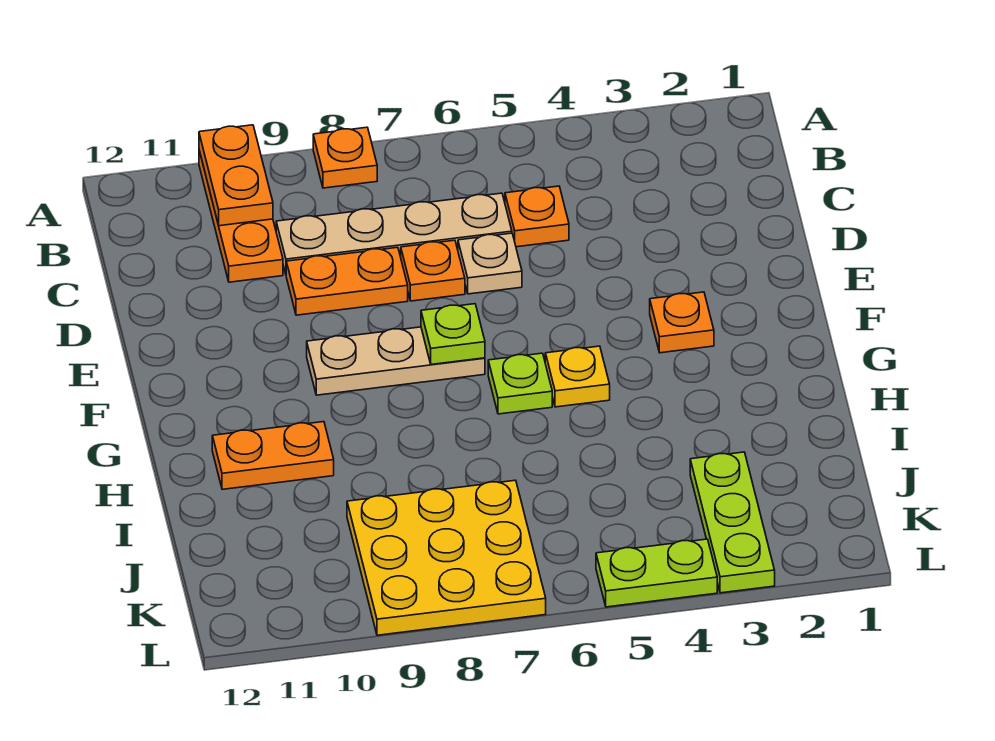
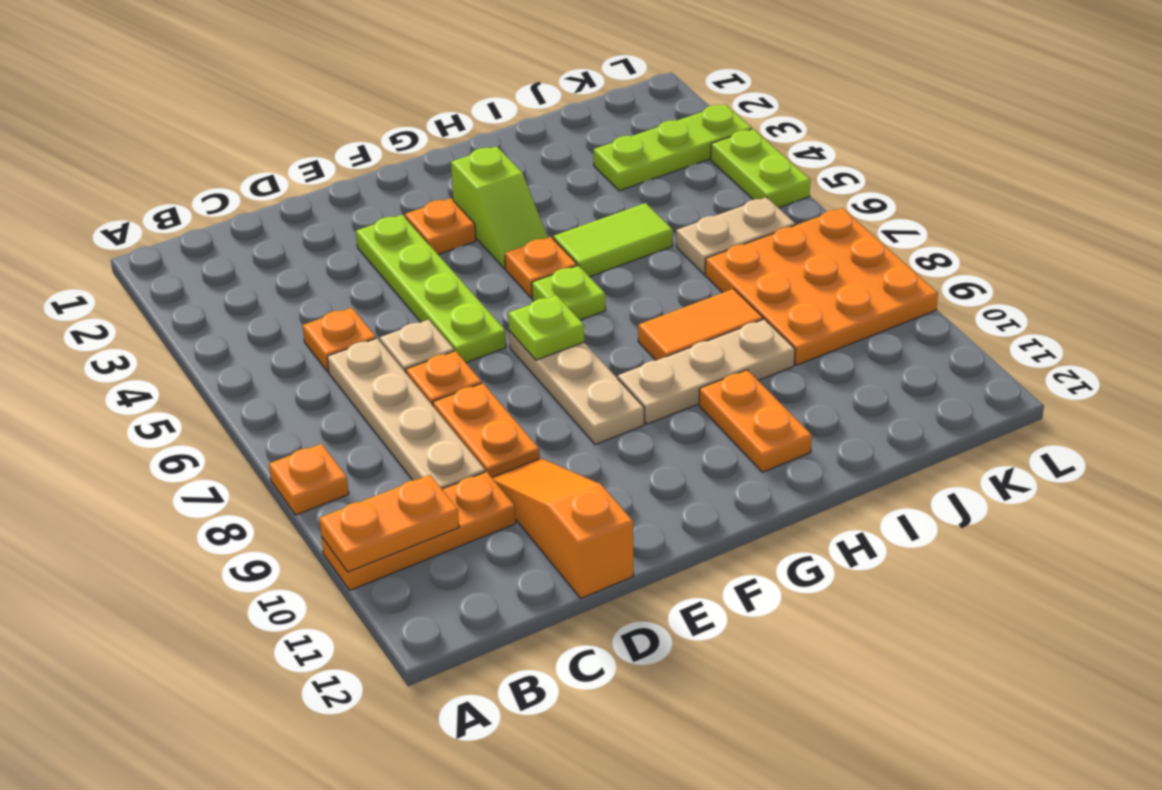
none -> orange 1x3 slope [492,458,633,598]
none -> lime 1x4 plate [356,215,506,362]
none -> lime 1x2 slope [451,146,548,269]
yellow 1x1 plate [545,346,610,407] -> orange 1x1 plate [505,237,577,298]
none -> tan 1x3 plate [618,319,795,424]
none -> lime 1x2 tile [553,203,673,277]
none -> orange 1x2 tile [638,289,763,360]
none -> tan 1x2 plate [676,197,795,274]
yellow 3x3 plate [347,480,546,635] -> orange 3x3 plate [705,208,938,365]

